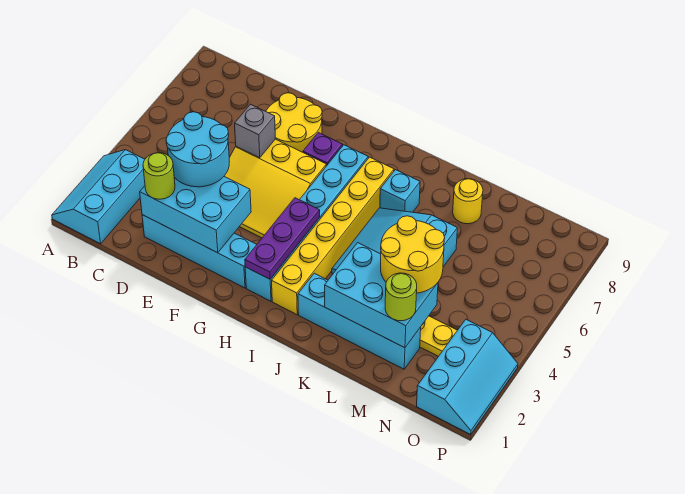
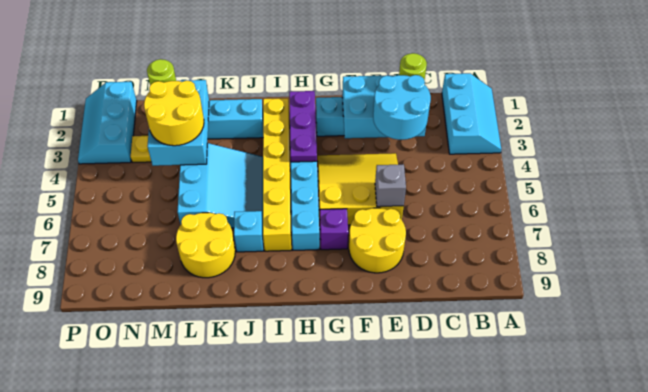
cyan 2x3 brick [325,243,438,348] -> cyan 2x3 brick turned to [147,80,209,166]
yellow 1x1 round brick [453,179,483,224] -> yellow 2x2 round brick [176,213,235,278]

